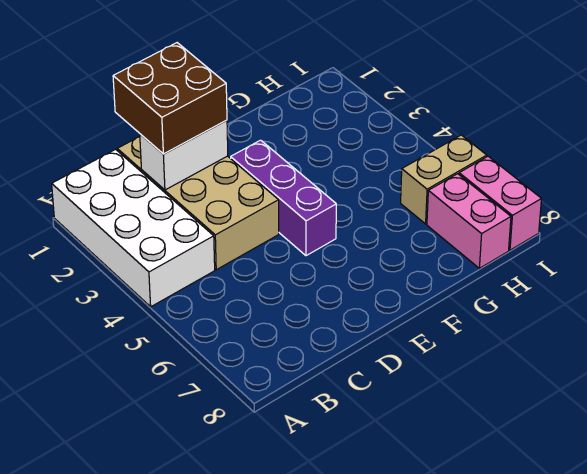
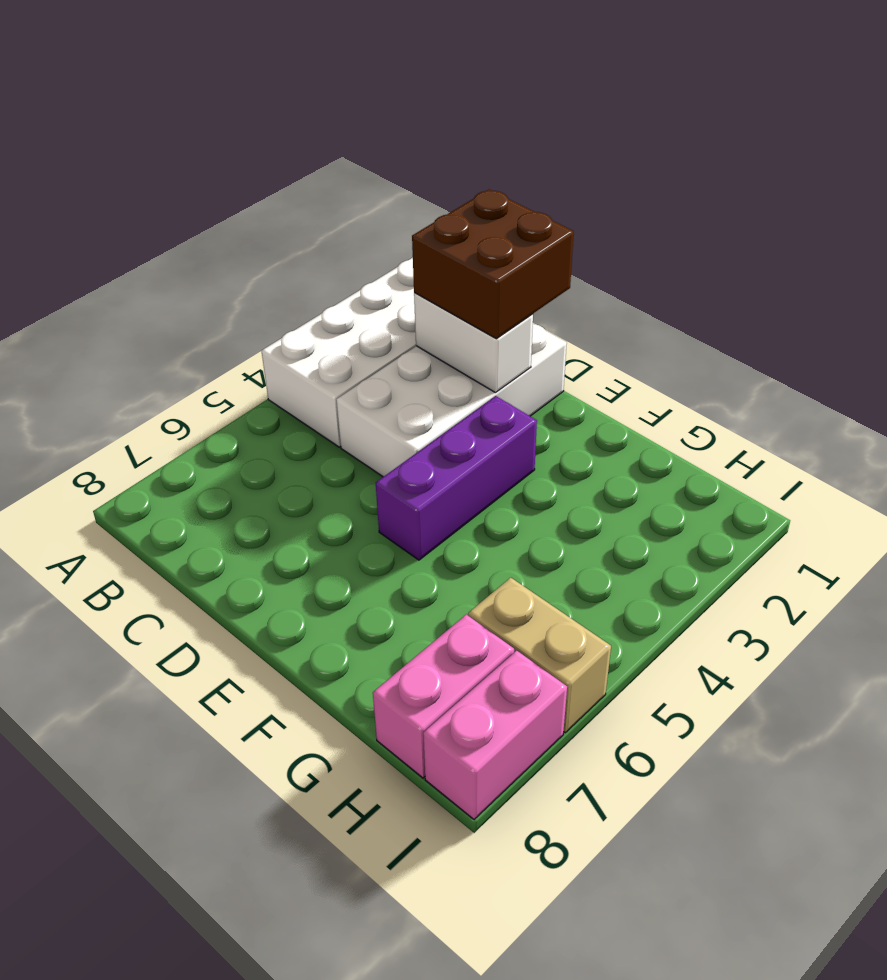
tan 2x4 brick [117,137,279,270] -> white 2x4 brick [336,324,567,477]

